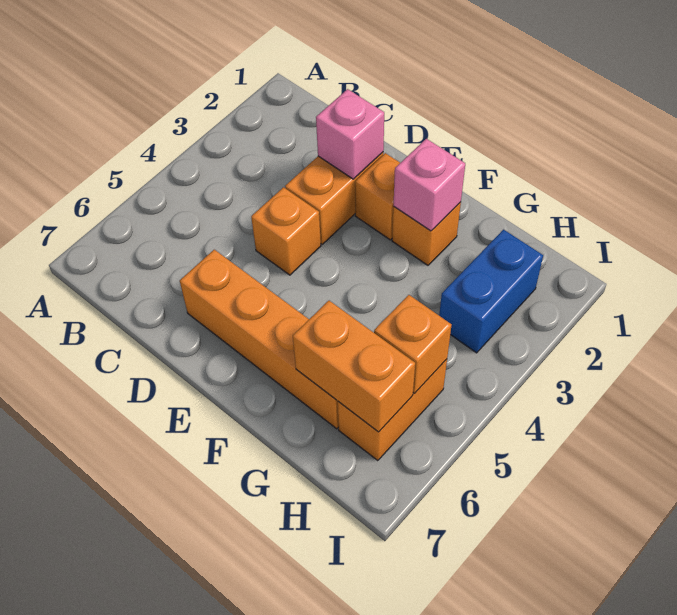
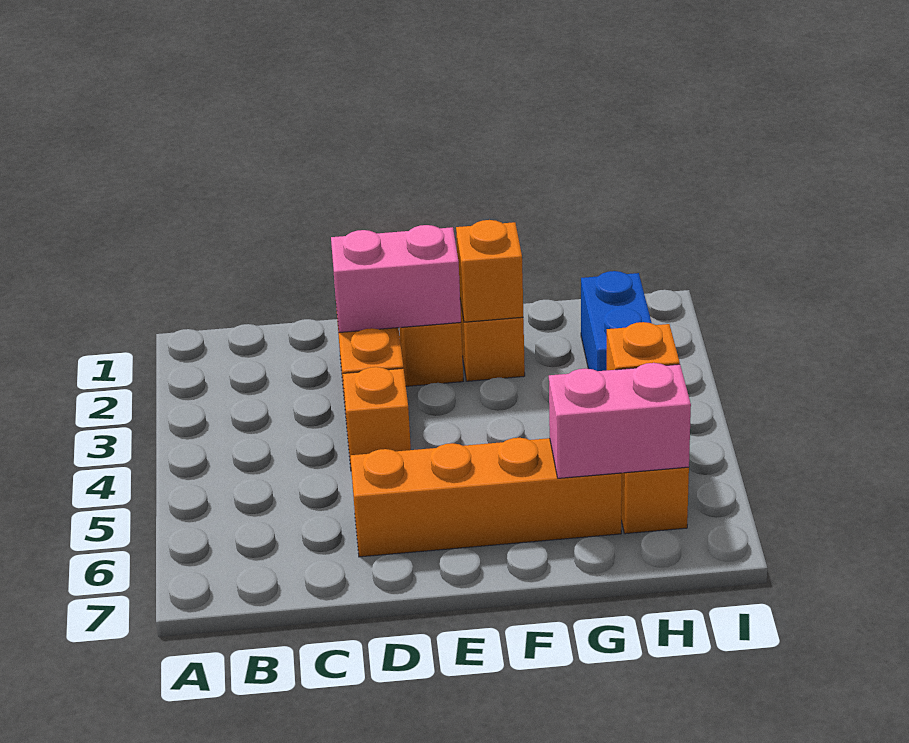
pink 1x1 brick [316,89,384,179] -> pink 1x2 brick [331,225,461,333]
pink 1x1 brick [393,139,465,231] -> orange 1x1 brick [456,220,523,322]
orange 1x2 brick [293,301,415,432] -> pink 1x2 brick [549,363,691,478]

